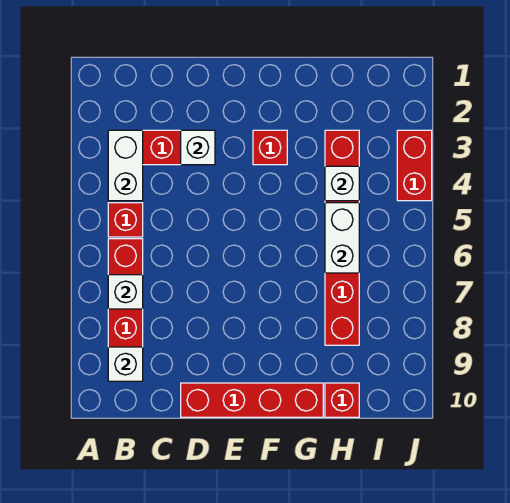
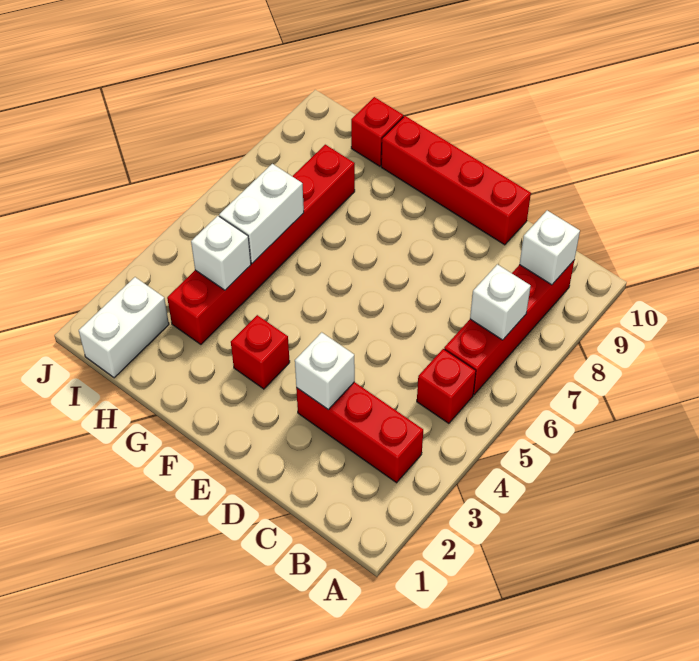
white 1x2 brick [108,130,143,201] -> white 1x2 brick moved to [79,277,169,378]
red 1x2 brick [397,130,432,201] -> none

